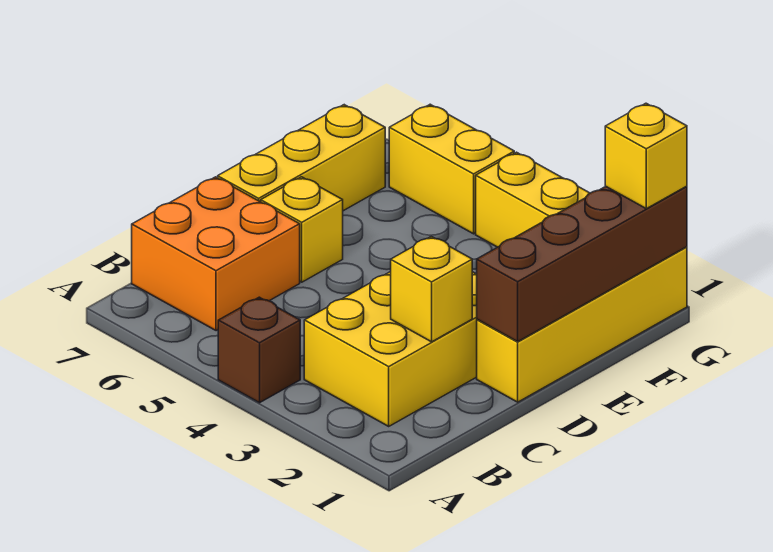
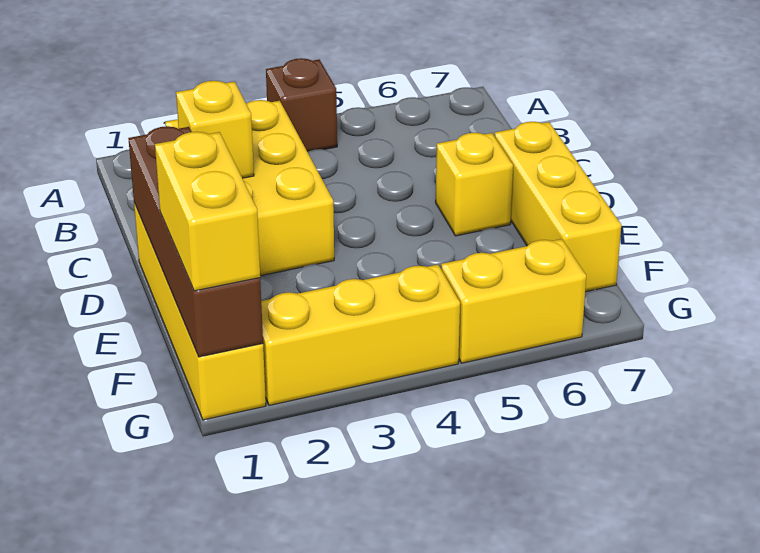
orange 2x2 brick [132,177,300,331] -> none
yellow 1x1 brick [605,103,687,209] -> yellow 1x2 brick [155,132,260,291]

